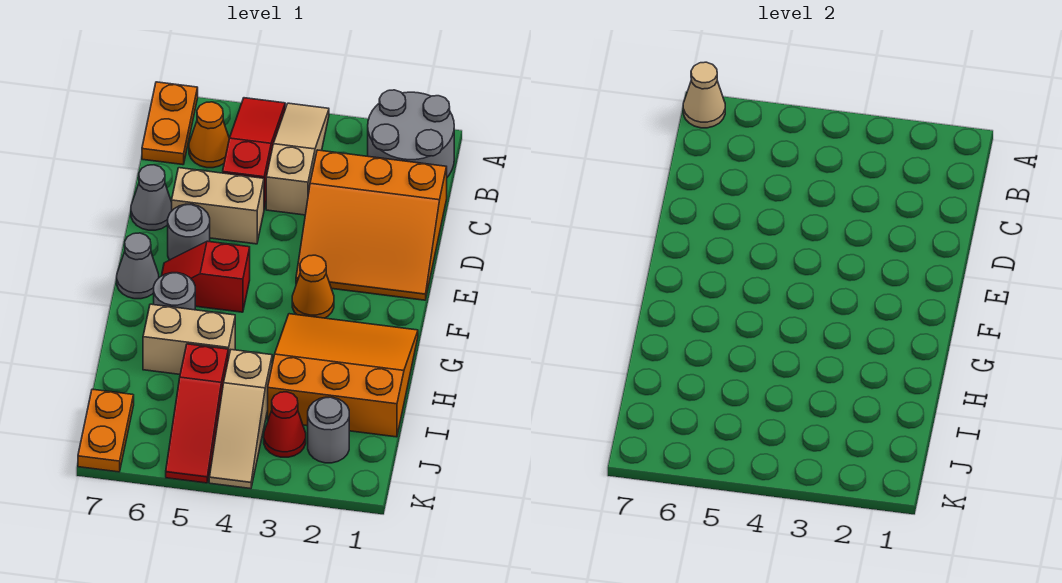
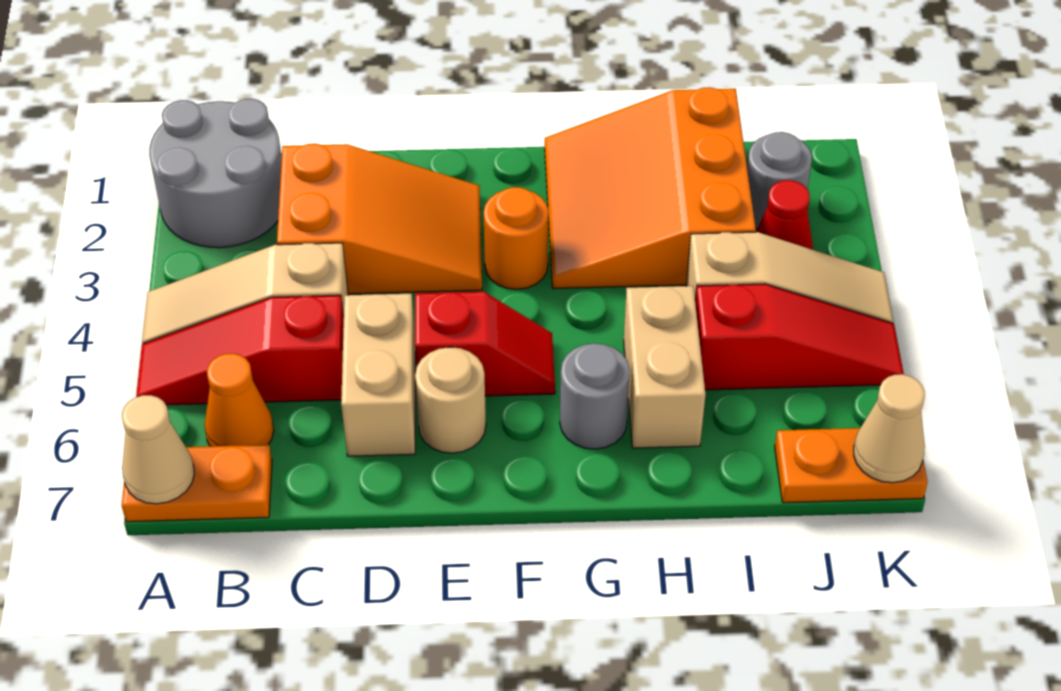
orange 3x3 slope [296,150,447,300] -> orange 2x3 slope [277,144,482,294]
grey 1x1 cone [131,165,172,230] -> none
grey 1x1 round brick [168,204,210,260] -> tan 1x1 round brick [415,347,486,453]
orange 1x1 cone [292,255,334,318] -> orange 1x1 round brick [484,187,548,289]
red 1x2 slope [161,241,250,312] -> red 1x2 slope turned to [415,292,555,396]
grey 1x1 cone [117,233,159,299] -> none
none -> tan 1x1 cone [854,374,925,483]

